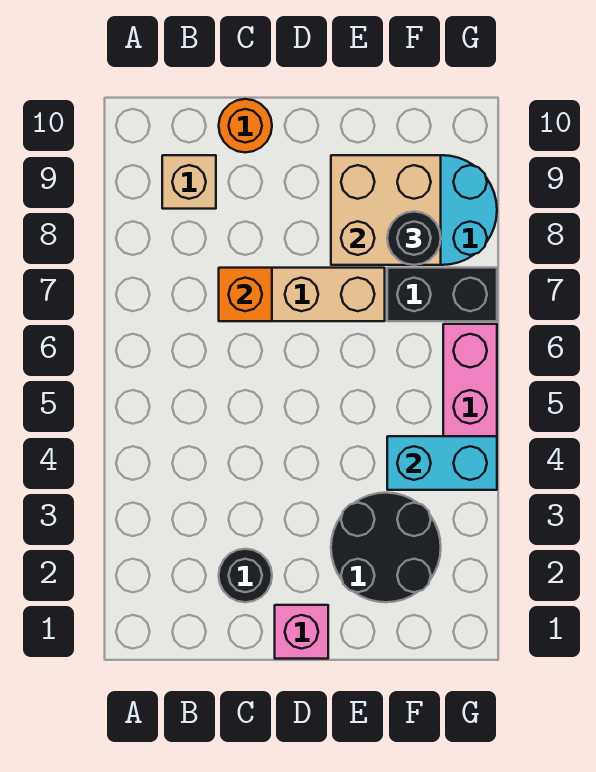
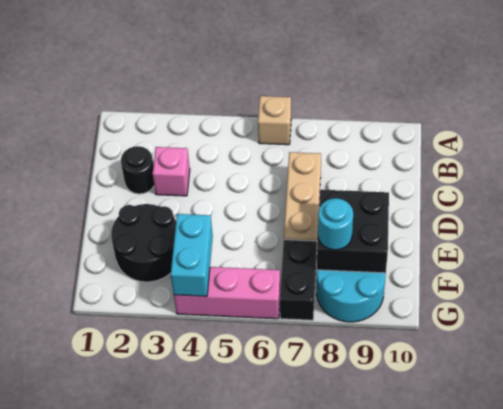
tan 1x1 brick [162,155,216,209] -> tan 1x1 brick moved to [258,96,291,145]
orange 1x1 brick [219,268,272,321] -> none
orange 1x1 round brick [219,99,272,153] -> none
pink 1x1 brick [275,605,328,659] -> pink 1x1 brick moved to [153,147,190,196]
tan 2x2 brick [331,155,441,265] -> black 2x2 brick [317,190,389,273]
black 1x1 round brick [387,212,441,265] -> cyan 1x1 round brick [318,198,353,250]

